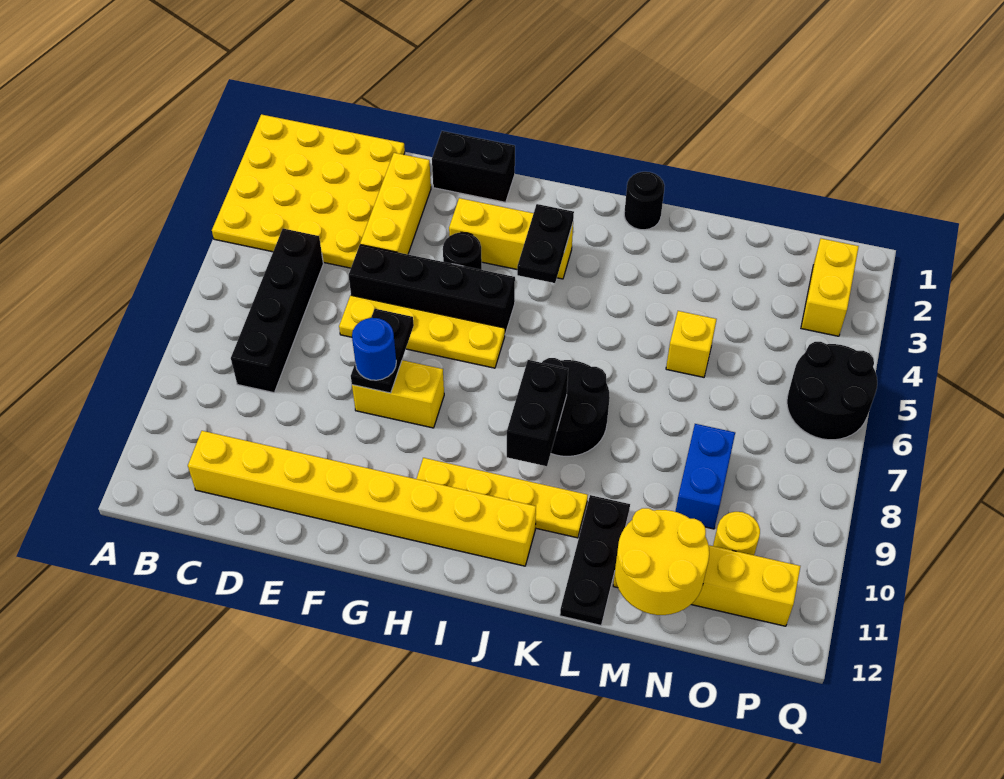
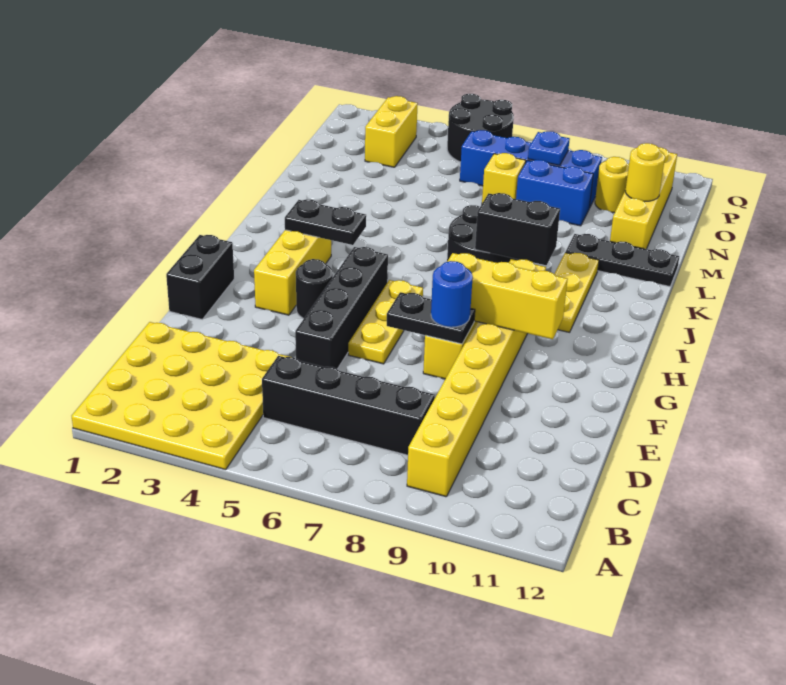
yellow 1x8 brick [188,431,536,566] -> yellow 1x8 brick moved to [407,259,546,497]
yellow 1x3 brick [360,153,431,254] -> yellow 1x3 brick moved to [447,253,568,339]
yellow 1x4 plate [339,295,505,368] -> yellow 1x3 plate [348,280,423,364]
yellow 1x4 plate [417,458,588,538] -> yellow 1x3 plate [554,253,599,332]
black 1x1 round brick [624,172,665,230] -> none
yellow 1x1 brick [666,311,717,377] -> yellow 1x1 brick moved to [482,153,526,203]
yellow 2x2 round brick [615,508,709,615] -> yellow 1x1 round brick [625,143,665,202]
none -> blue 1x4 brick [460,130,602,208]
none -> blue 1x1 plate [528,131,570,166]
yellow 1x2 brick [801,239,859,336] -> yellow 1x2 brick turned to [365,96,418,167]

